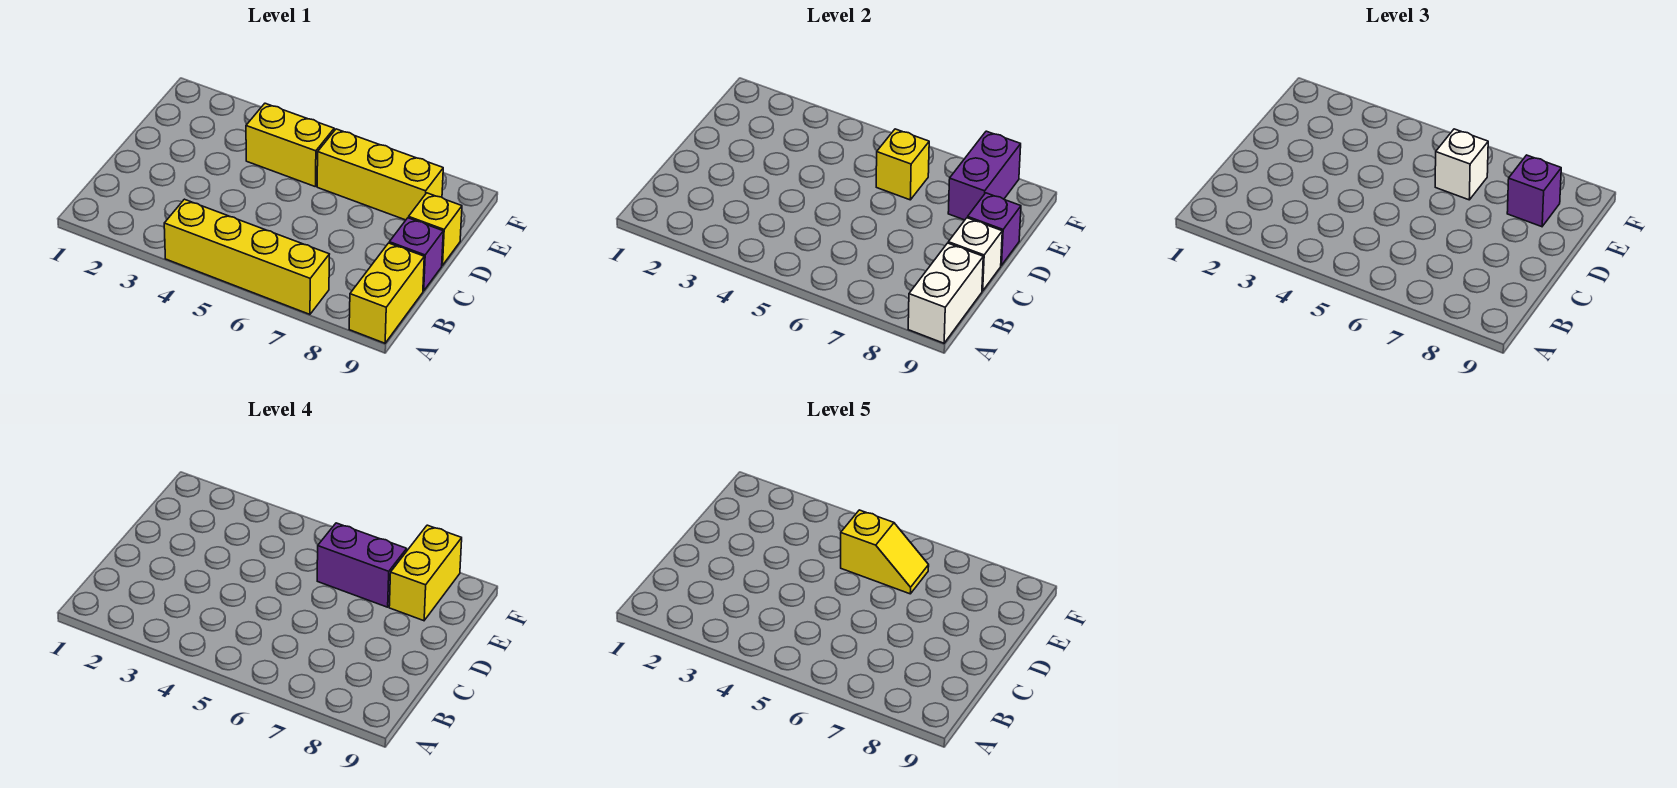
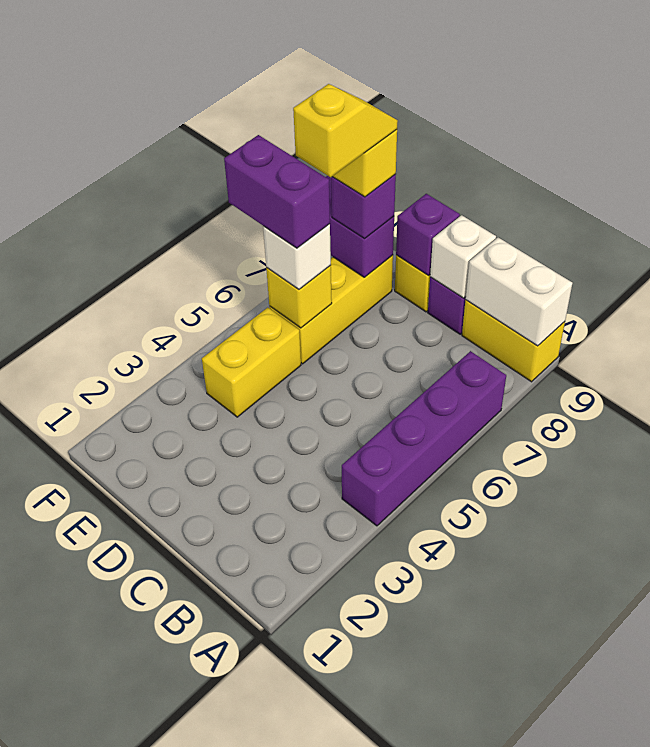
yellow 1x4 brick [164,199,329,314] -> purple 1x4 brick [342,351,506,526]
yellow 1x2 slope [841,510,929,594] -> yellow 1x2 slope moved to [293,84,398,177]
purple 1x2 brick [317,523,407,607] -> purple 1x2 brick turned to [224,135,330,248]

